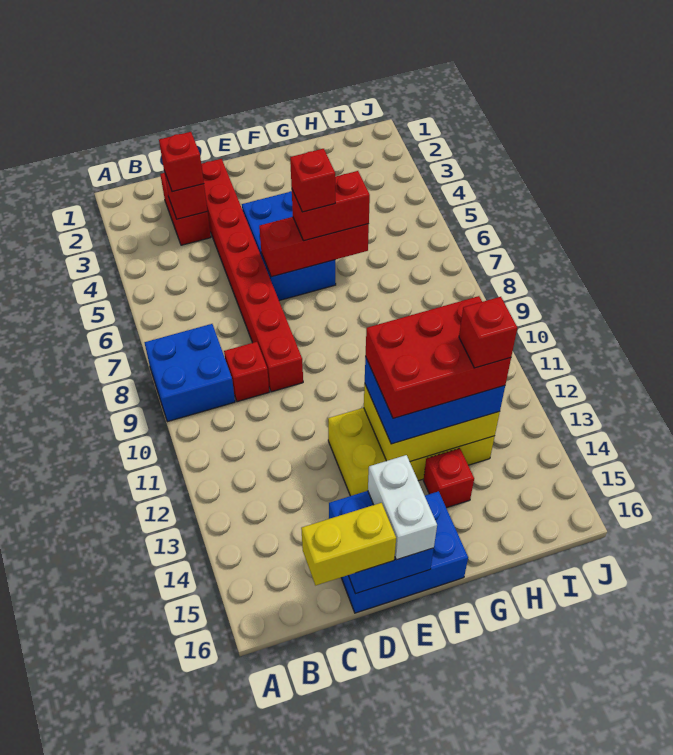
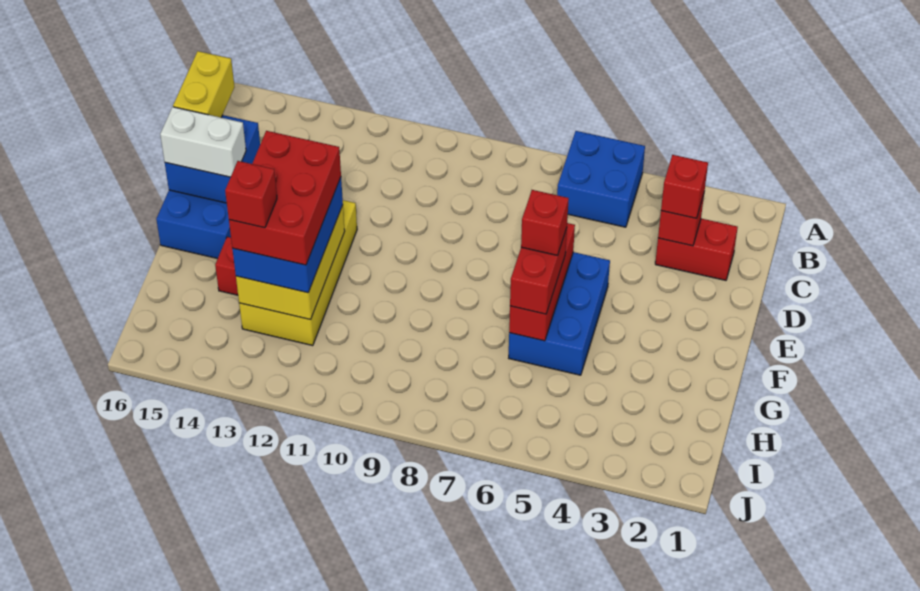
blue 2x2 brick [144,324,235,422] -> blue 2x2 brick moved to [557,131,645,227]
red 1x1 brick [224,342,269,402] -> none
red 1x8 brick [201,159,303,392] -> none
blue 2x3 brick [242,191,336,301] -> blue 2x3 brick turned to [509,252,610,375]

